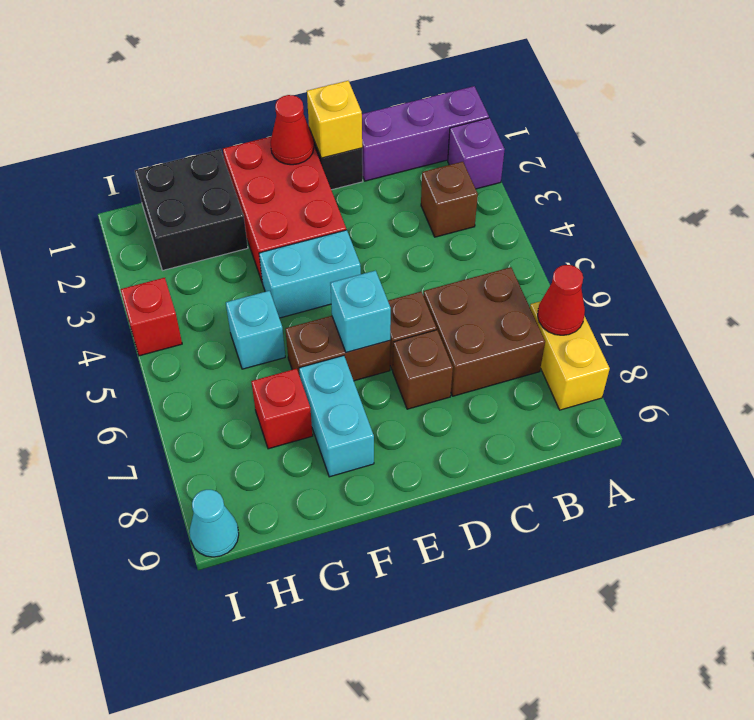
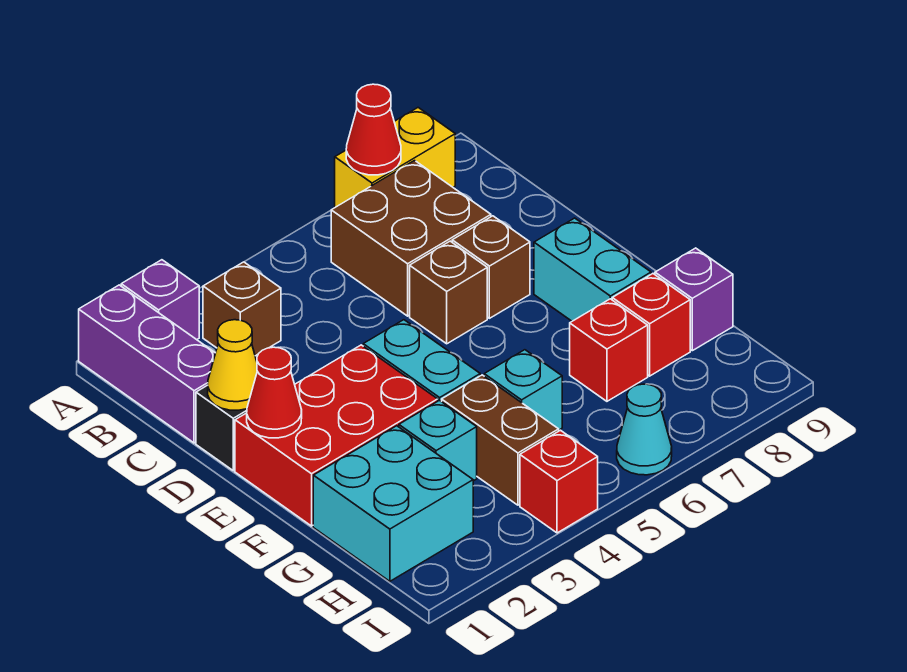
yellow 1x1 brick [307,81,362,158] -> yellow 1x1 cone [208,320,257,410]
brown 1x2 brick [285,316,390,381] -> brown 1x2 brick moved to [442,375,559,505]
cyan 1x1 brick [330,270,391,352] -> cyan 1x1 brick moved to [399,400,477,481]
cyan 1x2 brick [299,356,374,477] -> cyan 1x2 brick turned to [534,218,651,321]
black 2x2 brick [135,149,248,270] -> cyan 2x2 brick [313,426,473,581]
none -> red 1x1 brick [612,274,690,376]
none -> purple 1x1 brick [655,248,733,351]
cyan 1x1 cone [189,490,239,557] -> cyan 1x1 cone moved to [617,384,672,475]

